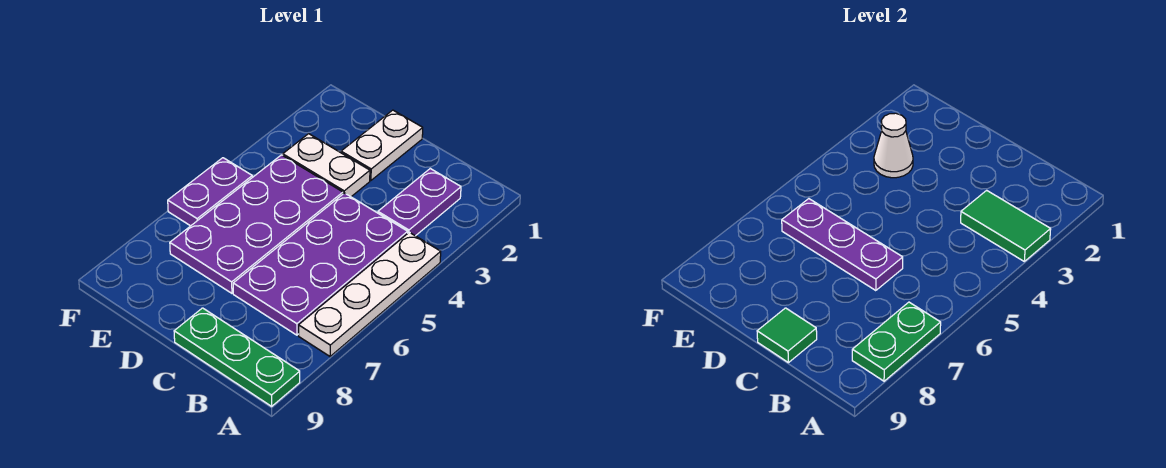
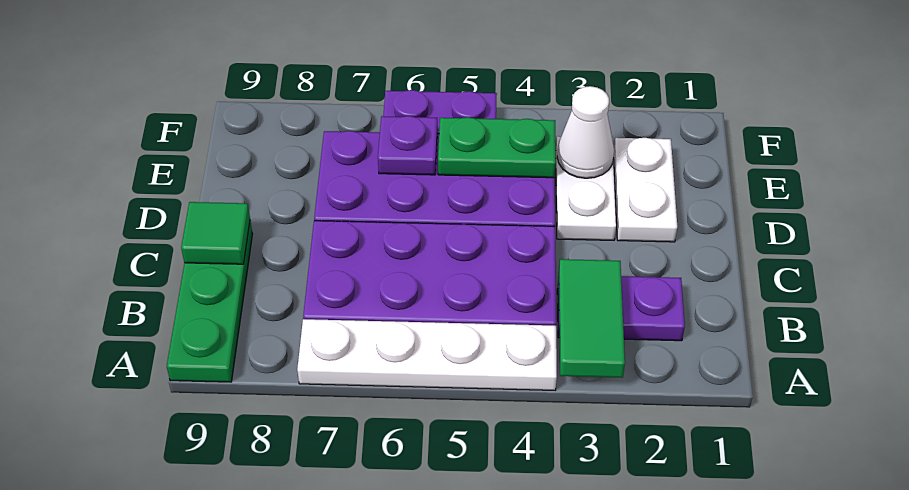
green 1x2 plate [852,302,941,381] -> green 1x2 plate moved to [438,117,556,178]
purple 1x3 plate [782,199,903,291] -> purple 1x1 plate [378,116,437,175]
white 1x2 plate [341,110,423,180] -> white 1x2 plate turned to [614,138,677,242]

